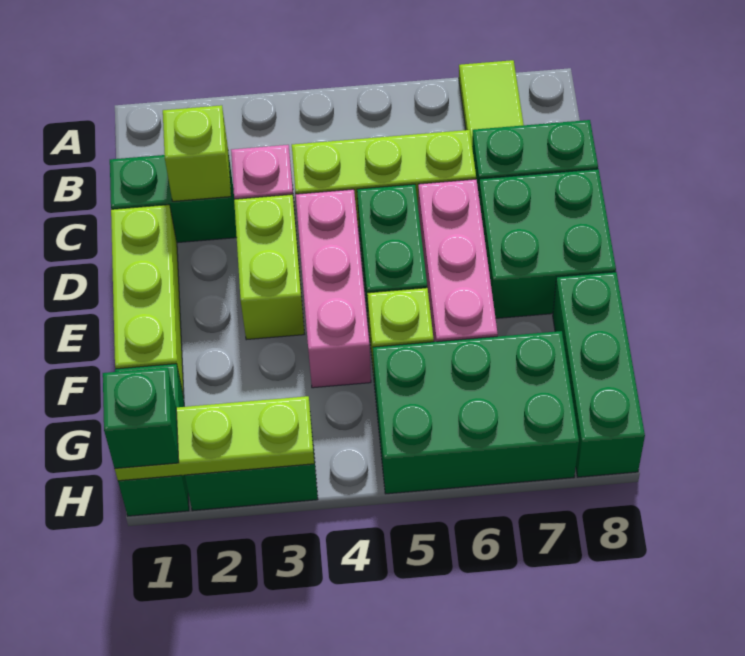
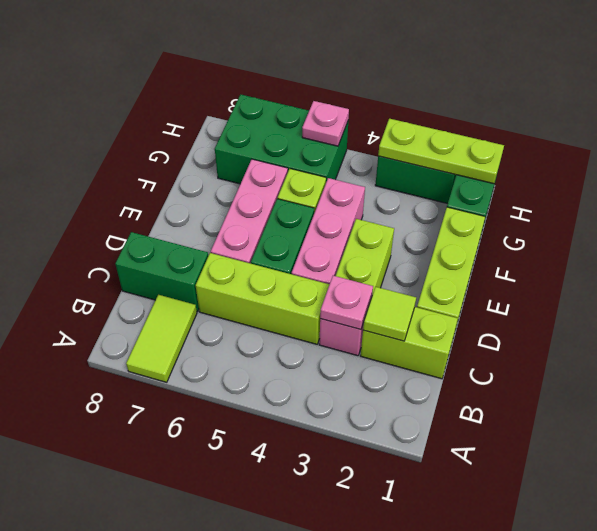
green 1x2 brick [110,153,237,243] -> lime 1x2 brick [361,307,458,379]
lime 1x1 brick [163,105,231,201] -> lime 1x1 tile [363,287,416,341]
none -> pink 1x1 plate [320,276,373,330]
green 2x2 brick [479,169,616,318] -> none
green 1x3 brick [553,272,645,477] -> none
green 1x1 brick [103,368,179,468] -> none
none -> pink 1x1 plate [302,101,349,146]

